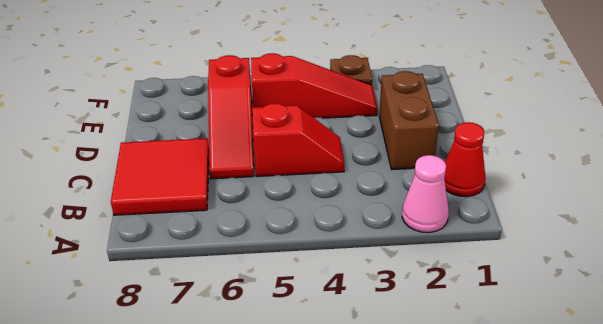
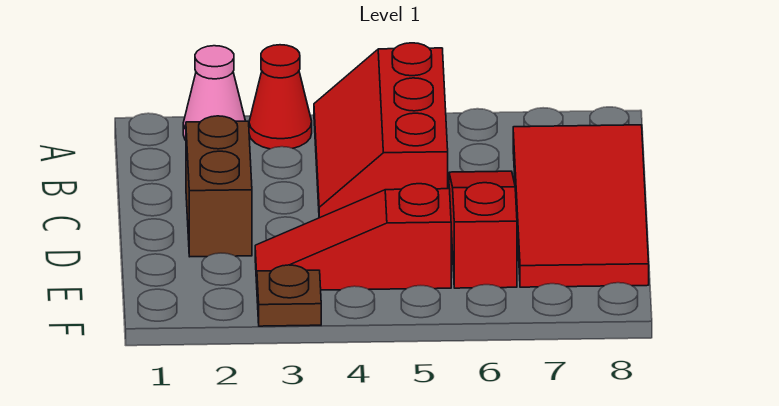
red 1x1 cone [444,122,486,197] -> red 1x1 cone moved to [249,45,312,149]
red 2x2 tile [111,138,209,215] -> red 2x4 tile [513,125,649,287]
red 1x2 slope [252,103,344,177] -> red 2x3 slope [314,43,448,218]

